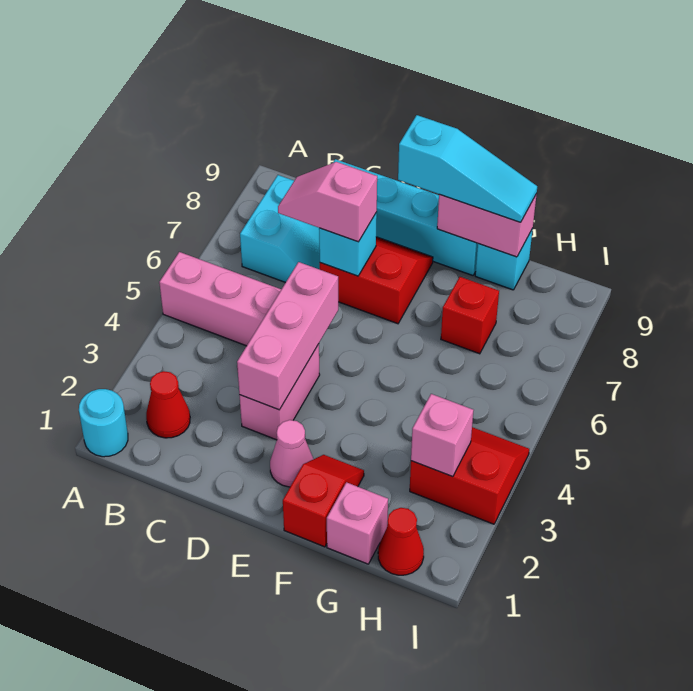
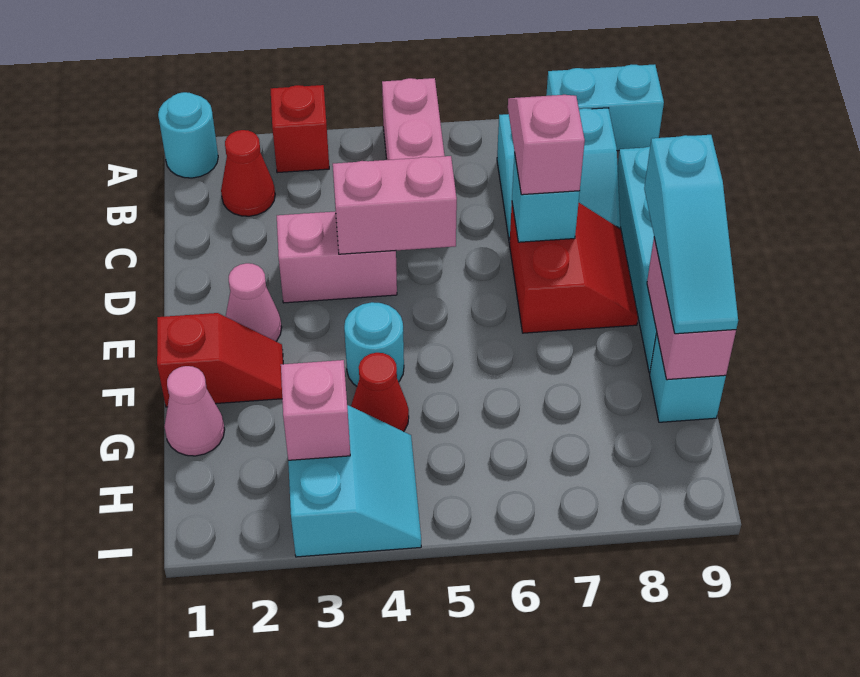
none -> cyan 1x2 brick [546,64,664,151]
pink 1x3 brick [237,262,338,410] -> pink 1x2 brick [333,156,457,254]
none -> cyan 1x1 round brick [344,302,404,386]
pink 1x1 brick [327,482,388,564] -> pink 1x1 cone [164,366,225,456]
red 1x1 brick [441,277,499,354] -> red 1x1 brick moved to [271,85,329,173]
red 1x1 cone [378,508,424,575] -> red 1x1 cone moved to [351,353,409,432]
red 2x2 slope [410,427,529,524] -> cyan 2x2 slope [288,405,421,557]

